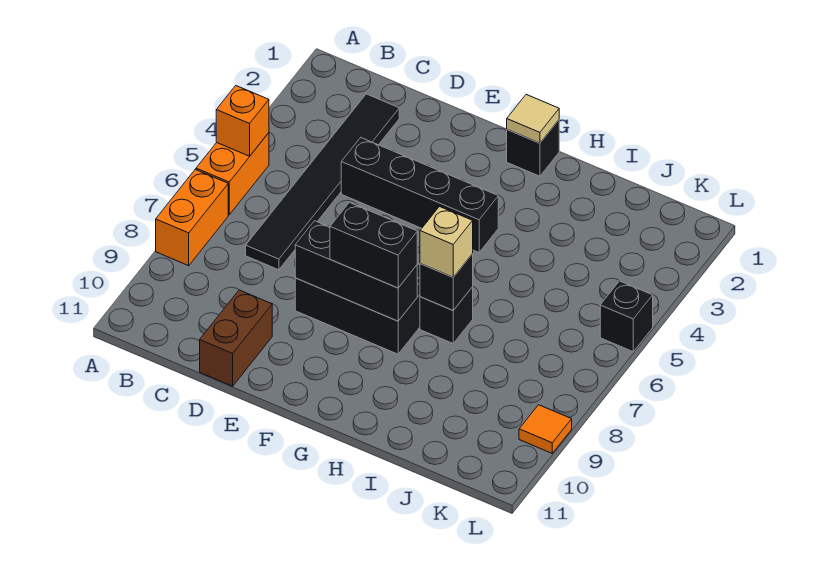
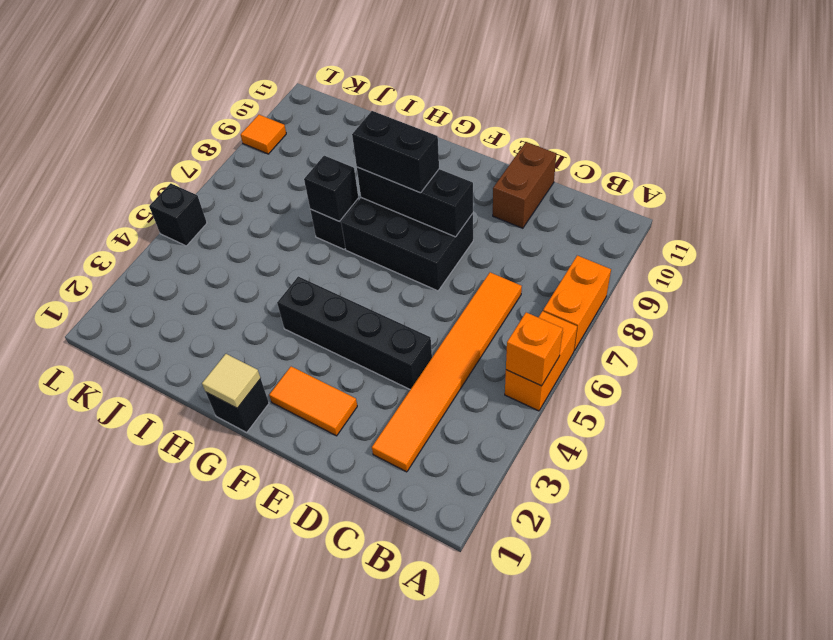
black 1x6 tile [246,94,399,270] -> orange 1x6 tile [372,272,522,472]
none -> orange 1x2 tile [269,367,357,436]
tan 1x1 brick [420,207,473,277] -> none

